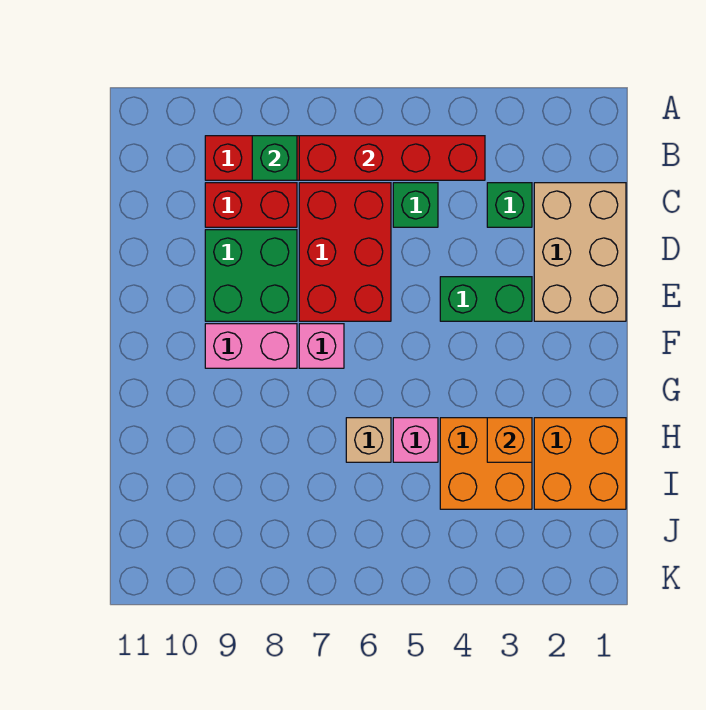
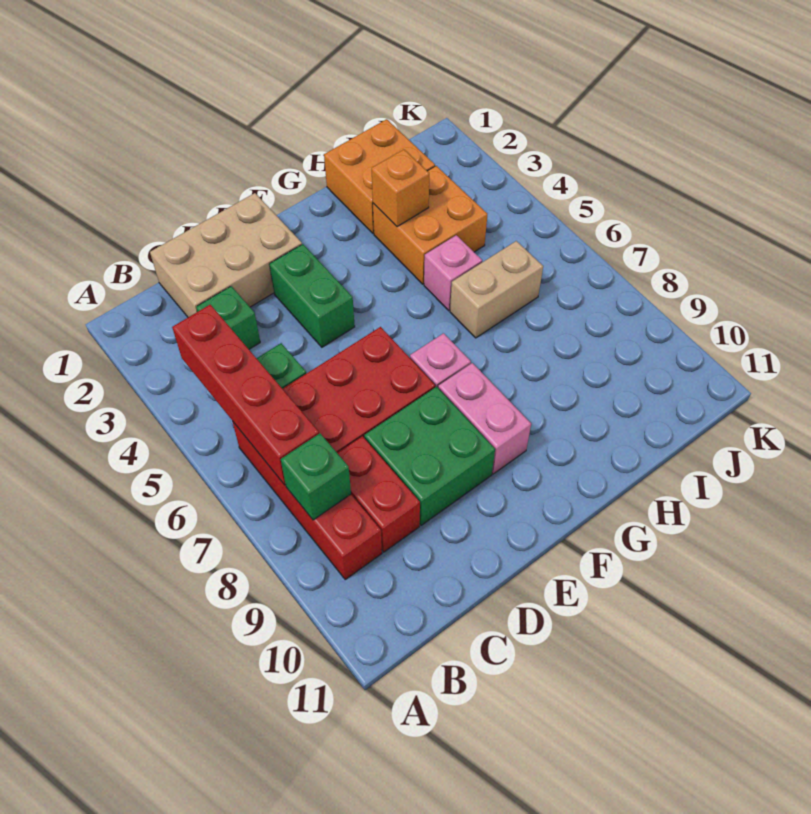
tan 1x1 brick [346,418,391,462] -> tan 1x2 brick [450,241,543,338]

